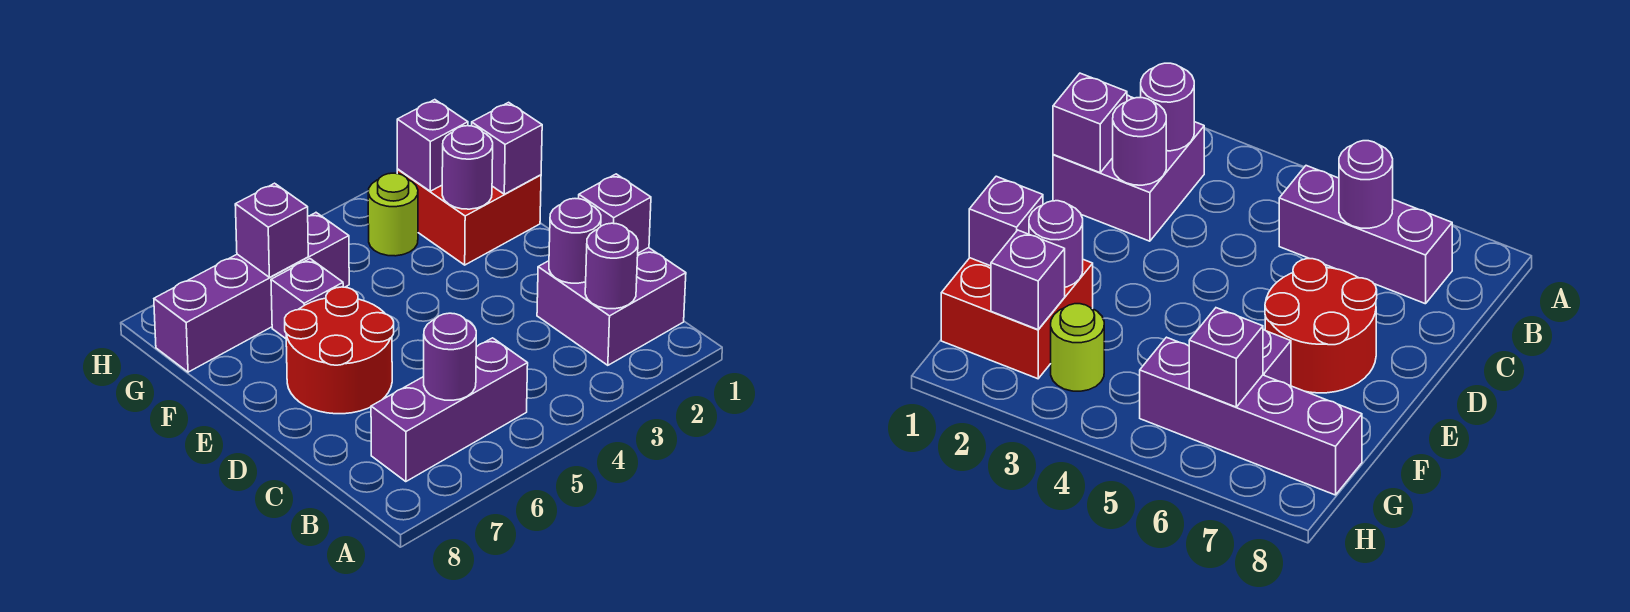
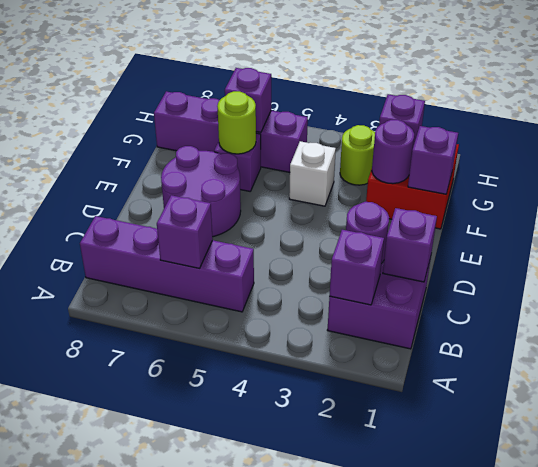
purple 1x1 round brick [585,223,638,309] -> purple 1x1 brick [330,230,384,305]
purple 1x3 brick [371,338,528,482] -> purple 1x4 brick [80,216,254,312]
purple 1x1 round brick [424,313,476,400] -> purple 1x1 brick [157,195,213,268]
red 2x2 round brick [285,287,394,414] -> purple 2x2 round brick [161,146,241,237]
none -> white 1x1 brick [289,141,336,206]
none -> lime 1x1 round brick [217,91,256,154]

